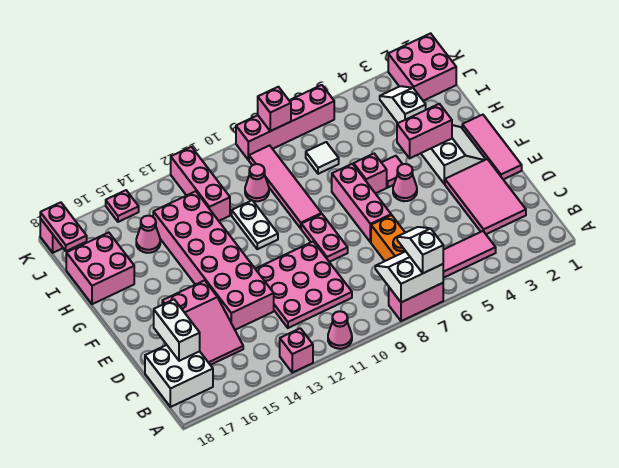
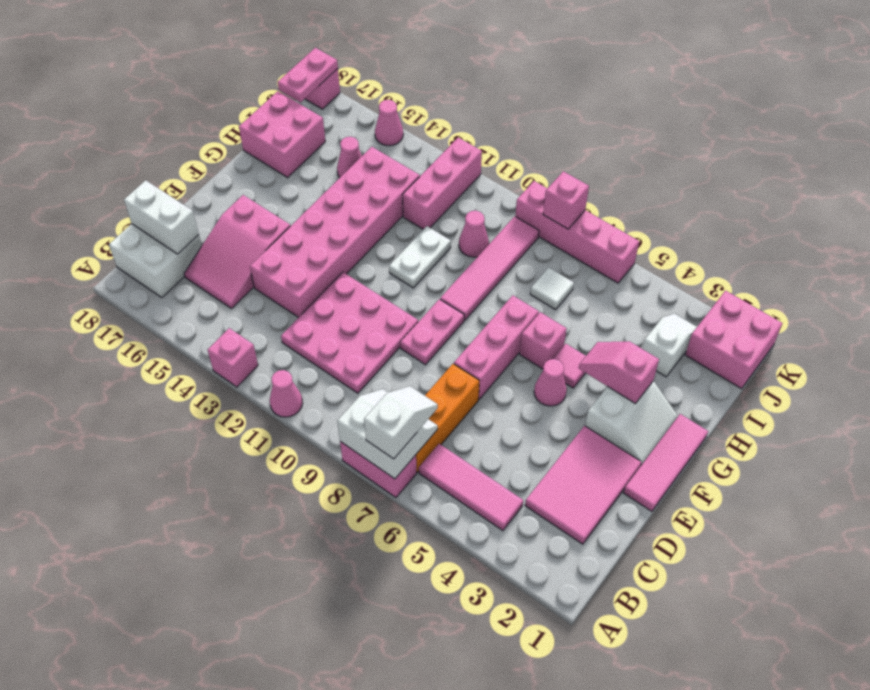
white 1x2 brick [154,300,200,361] -> white 1x2 brick turned to [124,180,199,254]
pink 1x2 brick [397,104,452,158] -> pink 1x2 slope [579,341,659,404]
pink 1x1 plate [106,190,139,222] -> pink 1x1 cone [375,100,403,146]

